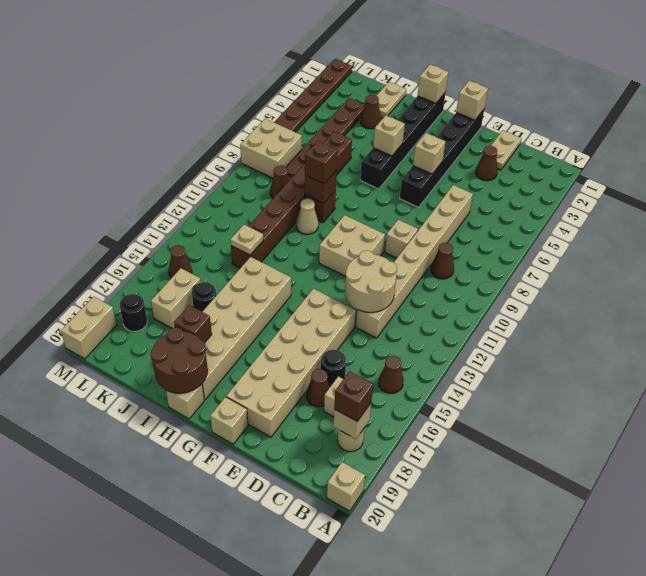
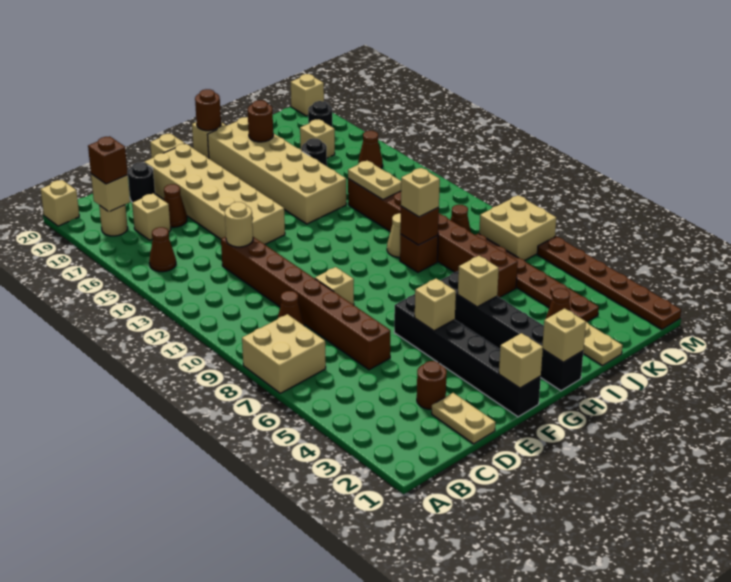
brown 1x1 cone [476,146,497,181] -> brown 1x1 round brick [417,361,447,410]
tan 1x8 brick [356,185,473,338] -> brown 1x8 brick [221,237,390,370]
tan 2x2 round brick [345,251,397,312] -> tan 1x1 round brick [225,202,253,247]
black 1x1 round brick [321,350,346,387] -> black 1x1 round brick moved to [128,163,155,203]
tan 2x2 brick [319,215,385,276] -> tan 2x2 brick moved to [242,314,326,393]
brown 2x2 round brick [150,327,208,393] -> brown 1x1 round brick [195,89,221,131]
brown 1x1 brick [305,141,337,184] -> tan 1x1 brick [401,168,440,217]
brown 1x1 brick [174,305,212,343] -> brown 1x1 round brick [248,100,273,142]
tan 1x1 plate [230,225,263,255] -> tan 1x2 plate [348,161,401,200]
tan 1x2 brick [151,268,201,328] -> tan 1x1 brick [300,119,335,158]
tan 1x2 brick [61,297,116,359] -> tan 1x1 brick [291,74,324,116]

